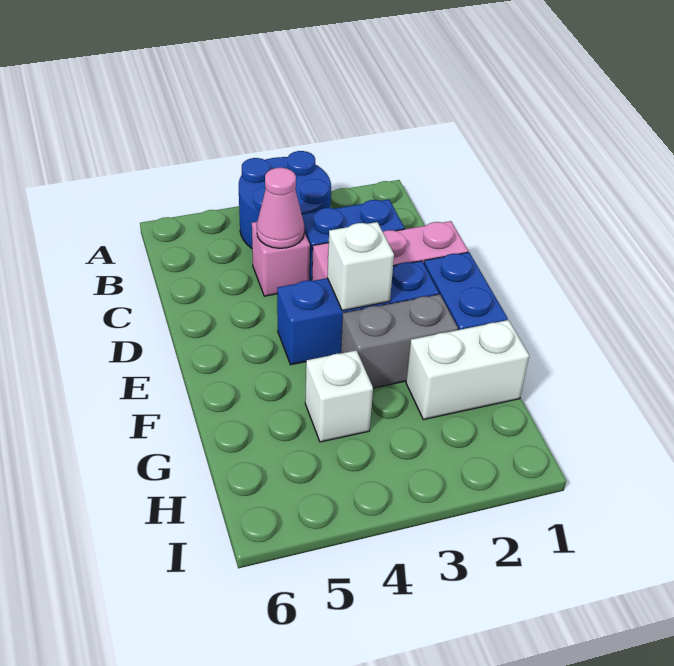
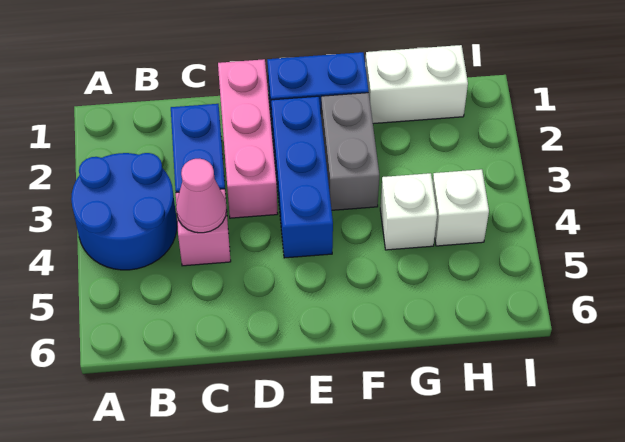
white 1x1 brick [327,222,394,311] -> white 1x1 brick moved to [432,169,489,246]
white 1x2 brick [406,320,529,420] -> white 1x2 brick turned to [365,45,468,124]

